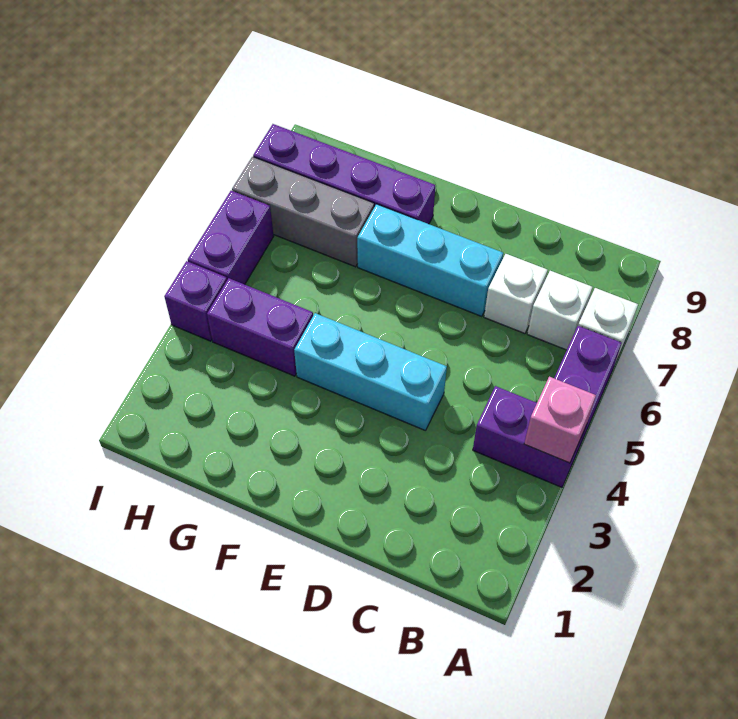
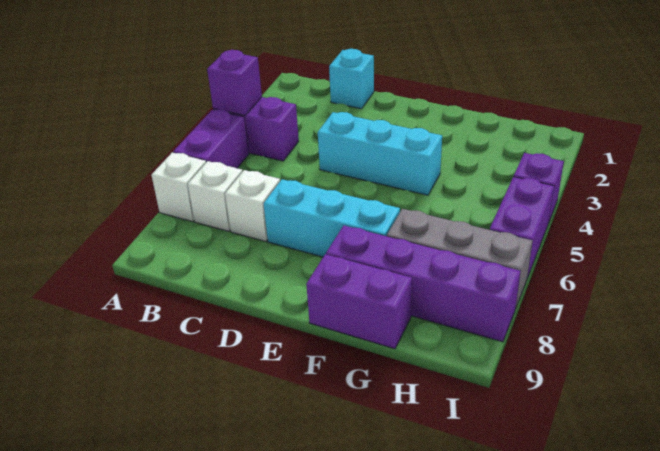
pink 1x1 brick [524,377,596,463] -> purple 1x1 brick [207,50,262,115]
none -> cyan 1x1 brick [329,49,374,109]
purple 1x2 brick [207,278,313,376] -> purple 1x2 brick moved to [306,254,412,349]

